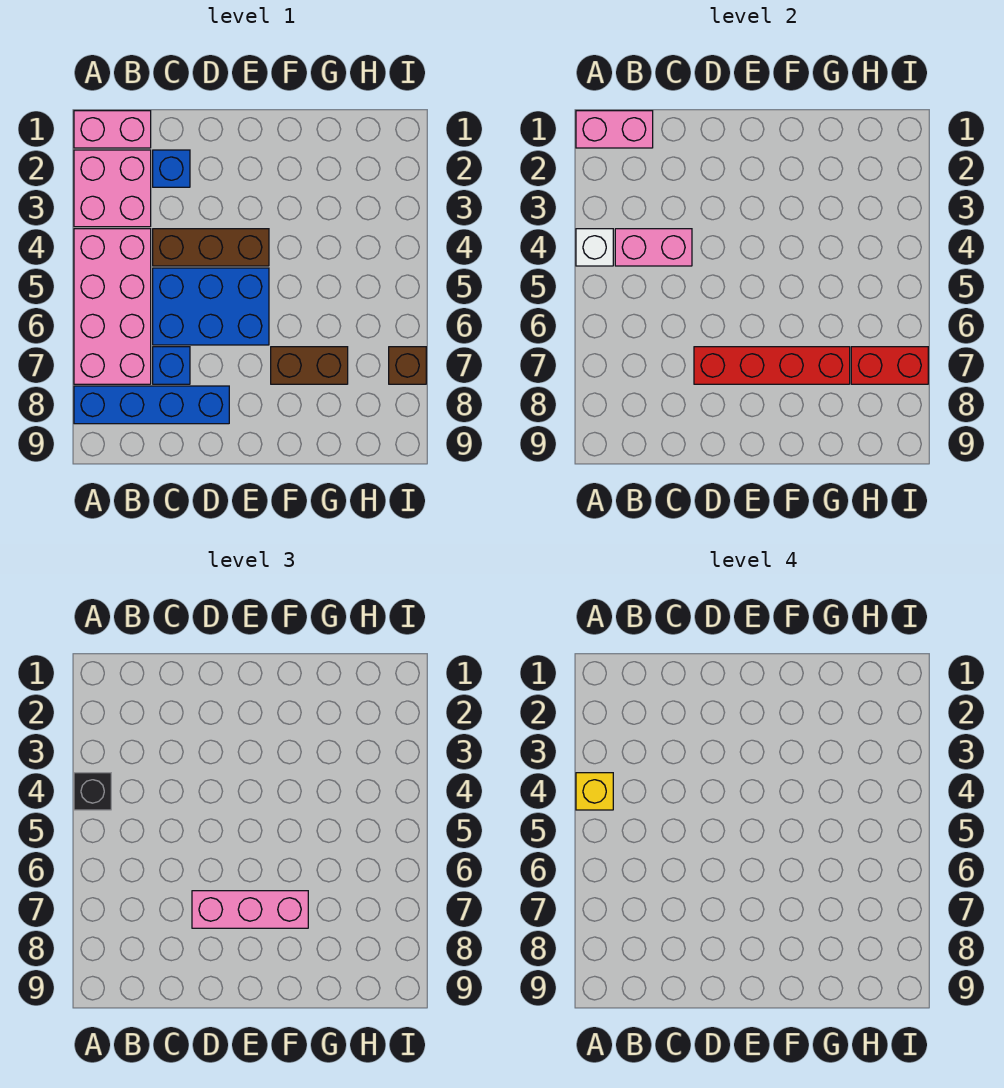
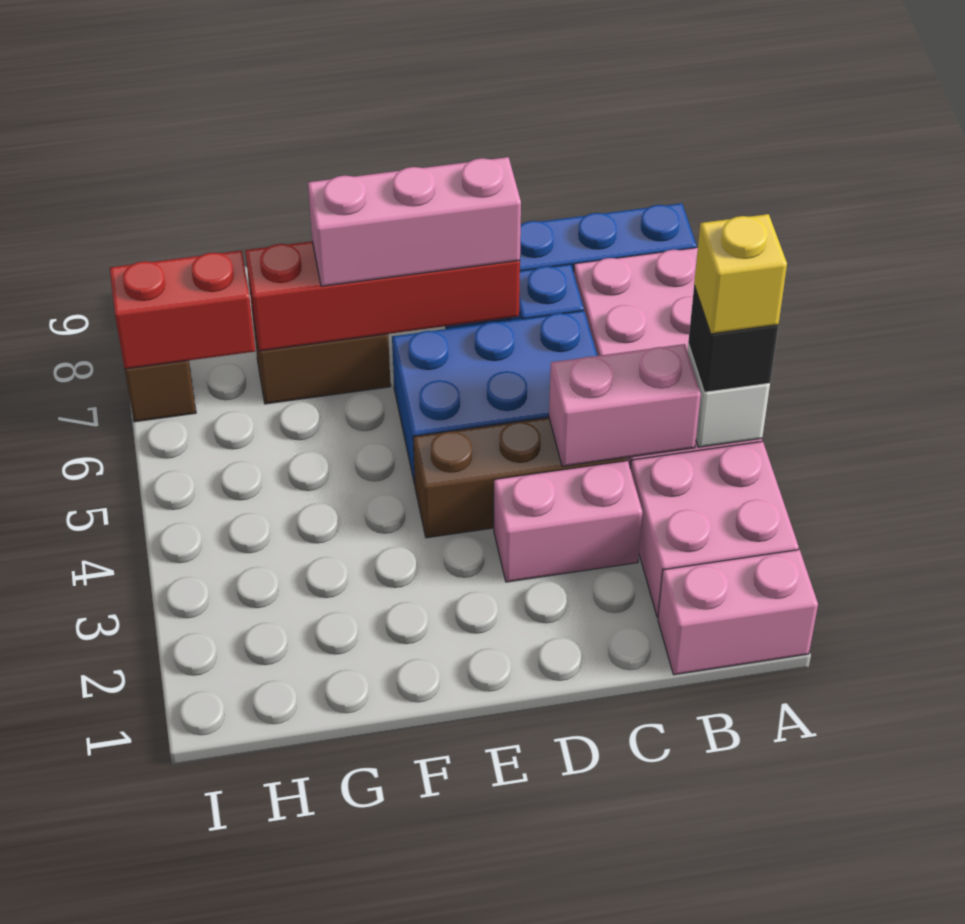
pink 1x2 brick [576,111,653,148] -> pink 1x2 brick moved to [494,461,642,582]
blue 1x1 brick [153,150,190,187] -> none

